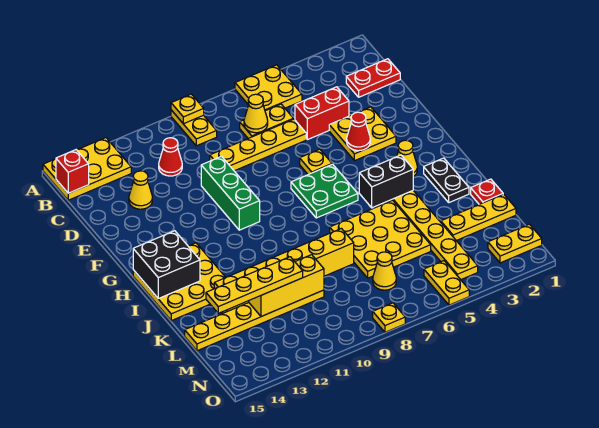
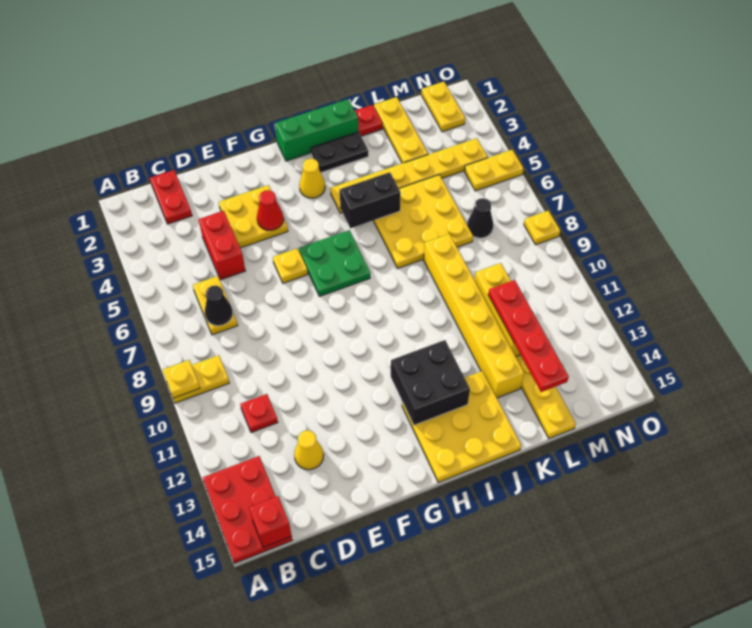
yellow 2x2 plate [235,65,302,111] -> none
yellow 2x3 plate [43,138,131,200] -> red 2x3 plate [203,456,292,563]
yellow 1x1 cone [244,94,268,133] -> black 1x1 cone [205,286,233,326]
red 1x1 cone [159,138,182,176] -> red 1x1 plate [240,394,278,433]
yellow 1x4 plate [210,119,306,171] -> none
green 1x3 brick [201,156,260,230] -> green 1x3 brick moved to [275,99,358,161]
black 2x2 brick [133,231,200,299] -> black 2x2 brick moved to [391,340,470,425]
black 1x2 brick [359,155,413,208] -> black 1x2 brick turned to [340,172,401,228]
yellow 1x4 plate [206,257,303,313] -> red 1x4 plate [488,280,569,392]
yellow 1x1 cone [373,252,396,290] -> black 1x1 cone [467,198,493,238]

